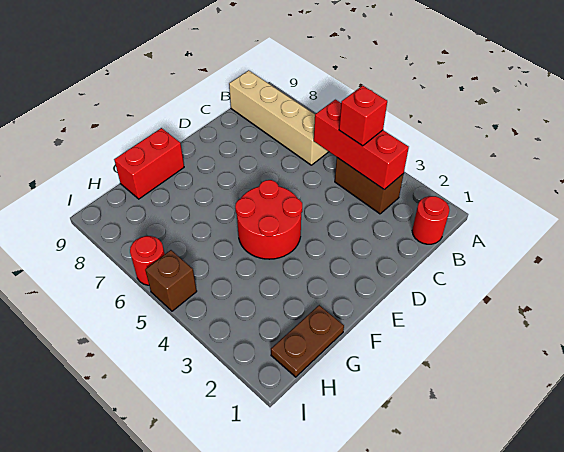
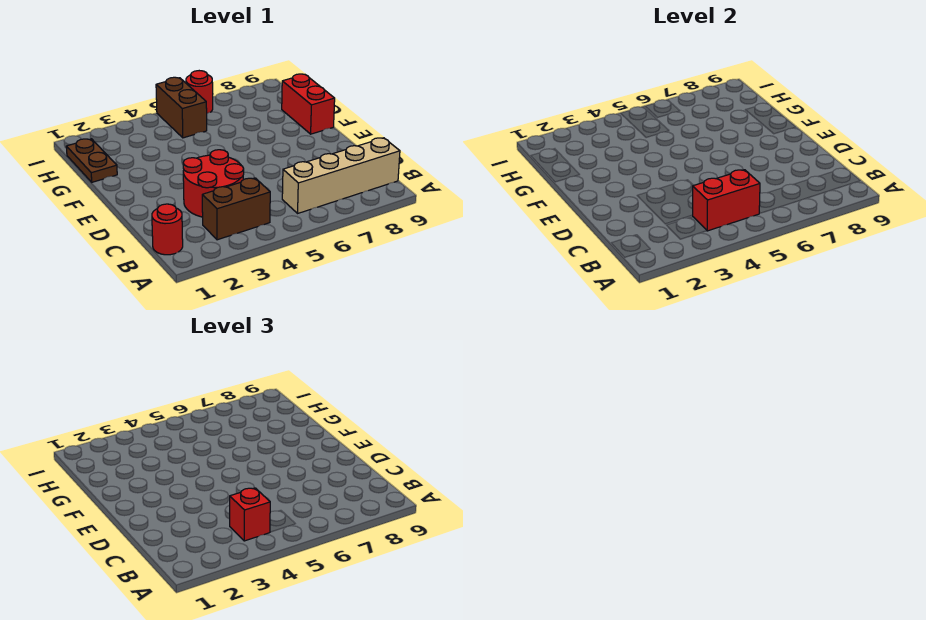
red 1x3 brick [314,100,409,190] -> red 1x2 brick [693,170,760,231]
red 2x2 round brick [235,180,302,259] -> red 2x2 round brick moved to [183,150,244,217]
brown 1x1 brick [145,250,197,311] -> brown 1x2 brick [156,77,207,138]

